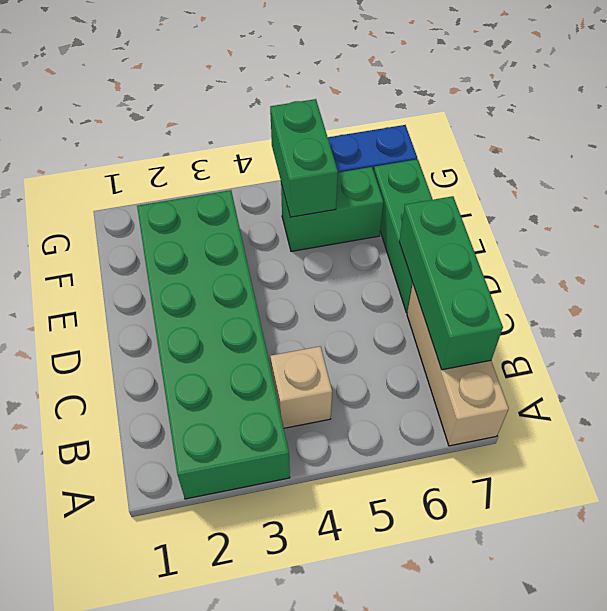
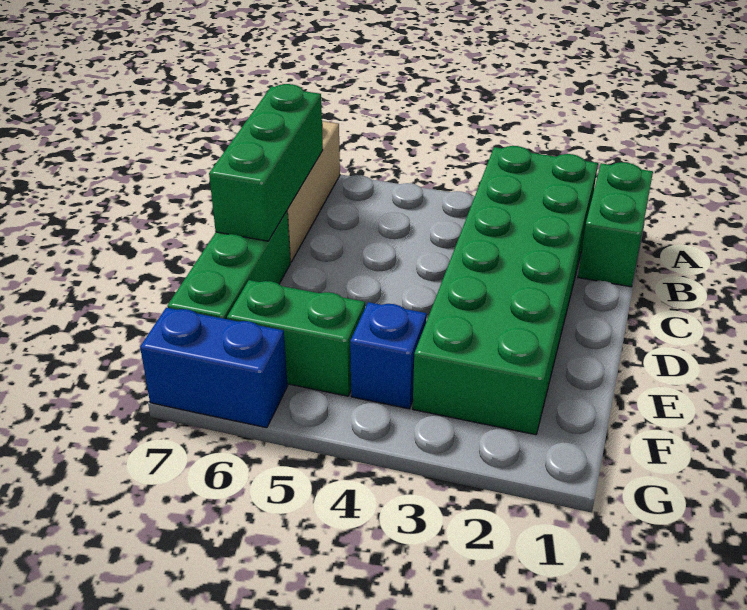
tan 1x1 brick [270,346,332,428] -> none
none -> blue 1x1 brick [350,302,427,409]
green 1x2 brick [270,99,338,217] -> green 1x2 brick moved to [578,162,653,287]

